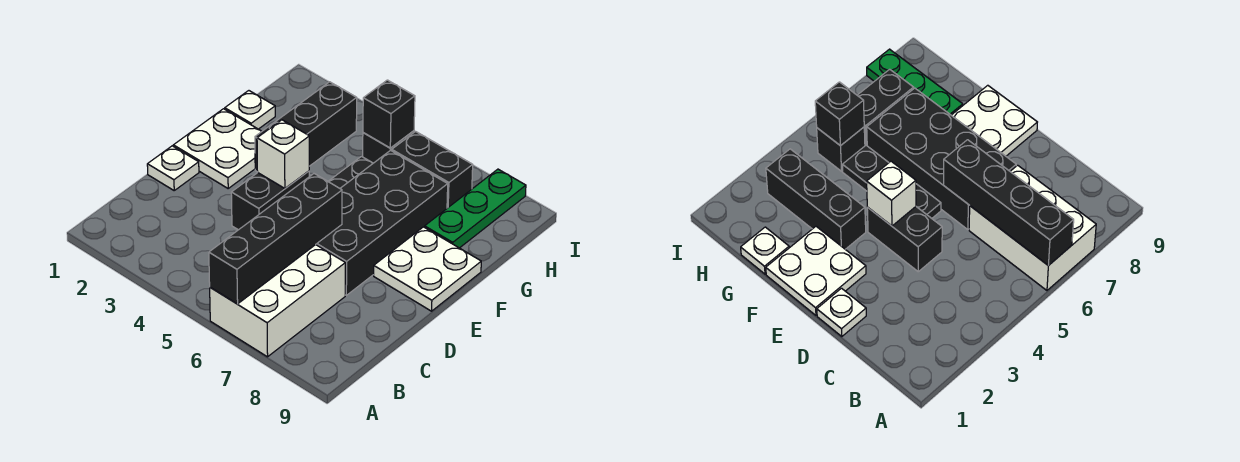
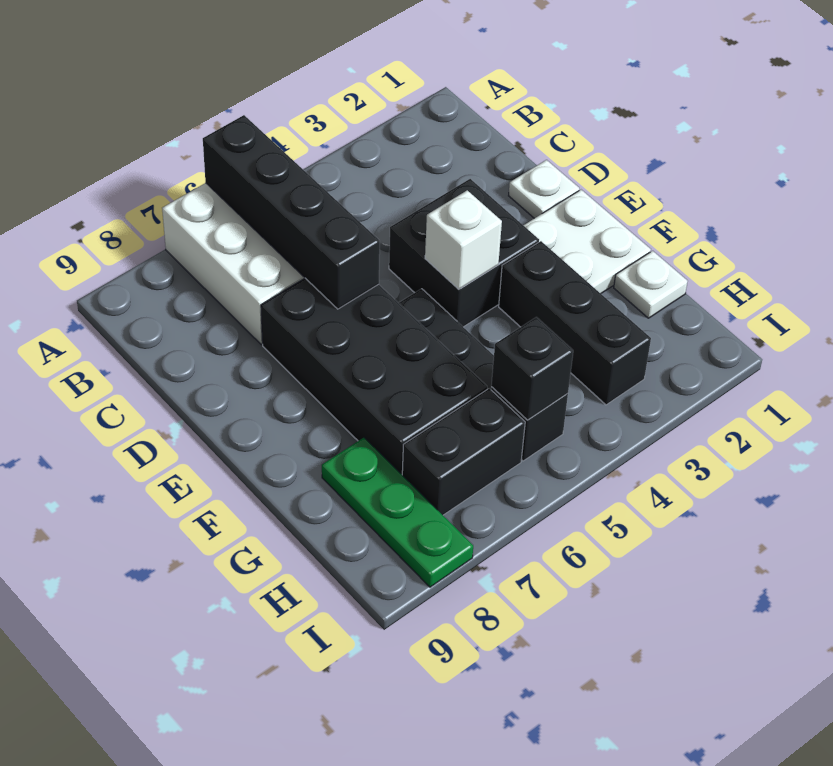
black 1x2 brick [231,171,309,230] -> black 2x2 brick [389,179,539,327]
white 2x2 plate [374,227,481,311] -> none

